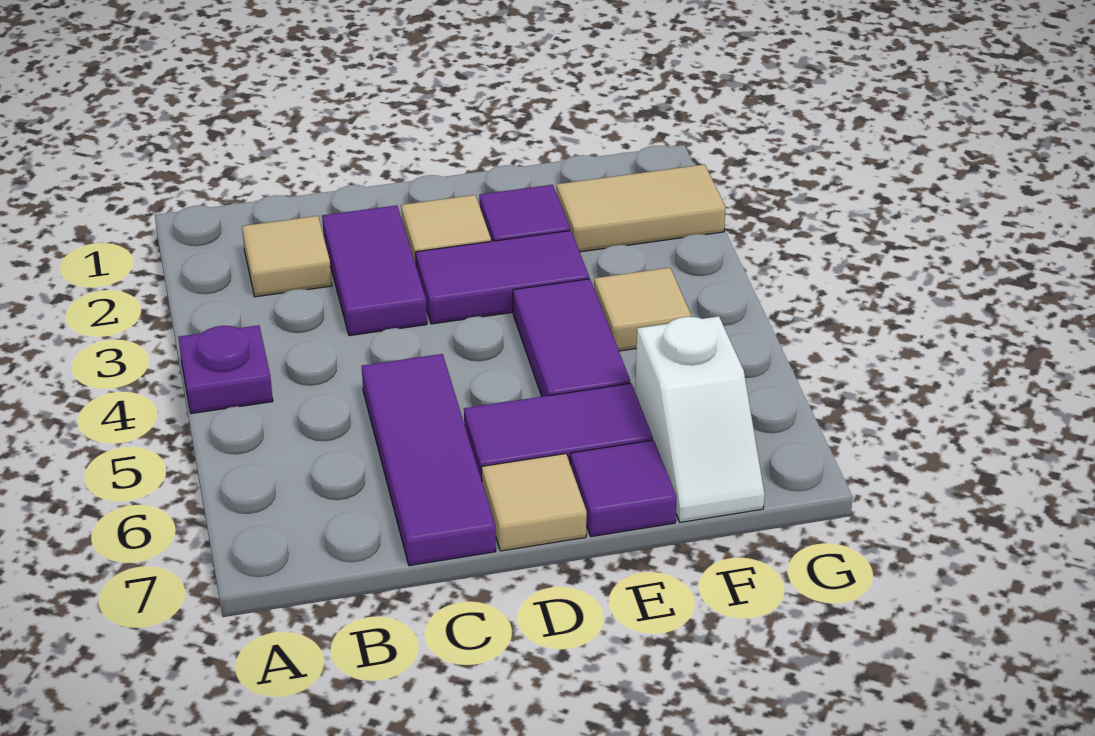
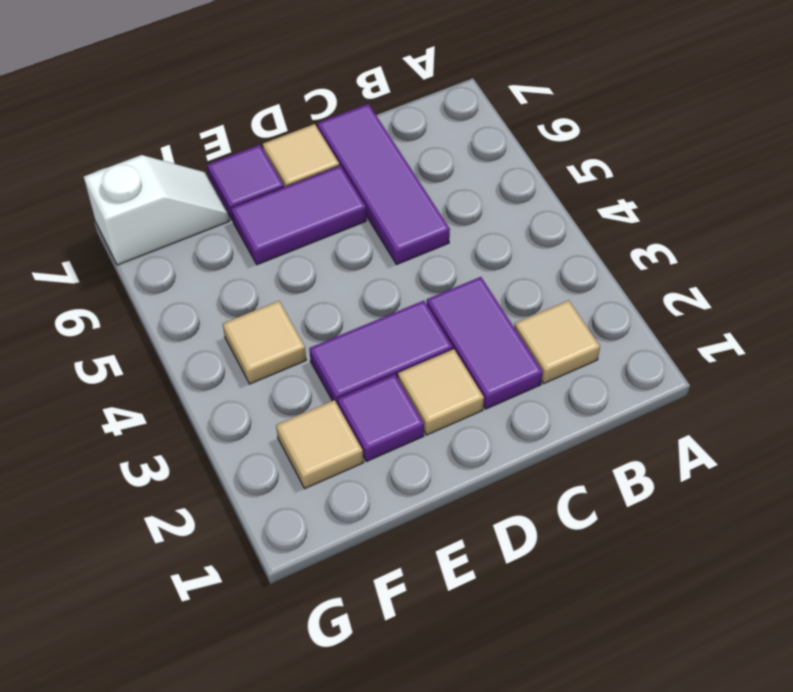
purple 1x1 plate [178,325,273,414] -> none
purple 1x2 tile [513,279,630,397] -> none
tan 1x2 tile [557,164,726,252] -> tan 1x1 tile [276,400,363,488]
white 1x2 slope [635,316,765,522] -> white 1x2 slope turned to [84,155,229,265]

